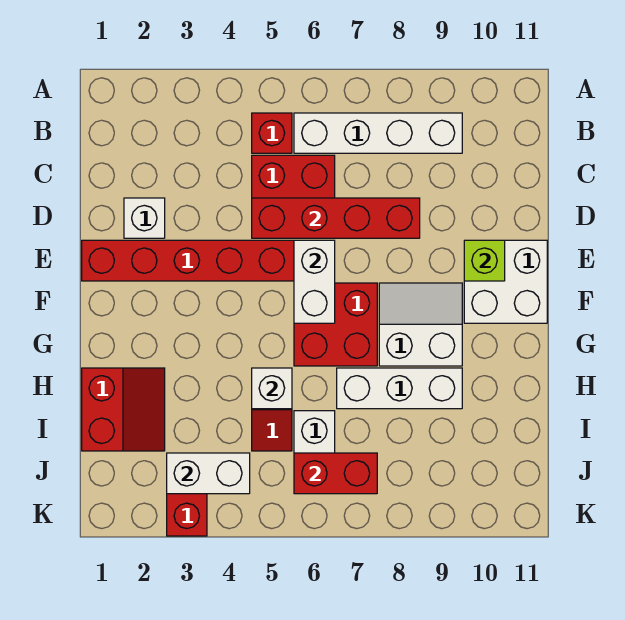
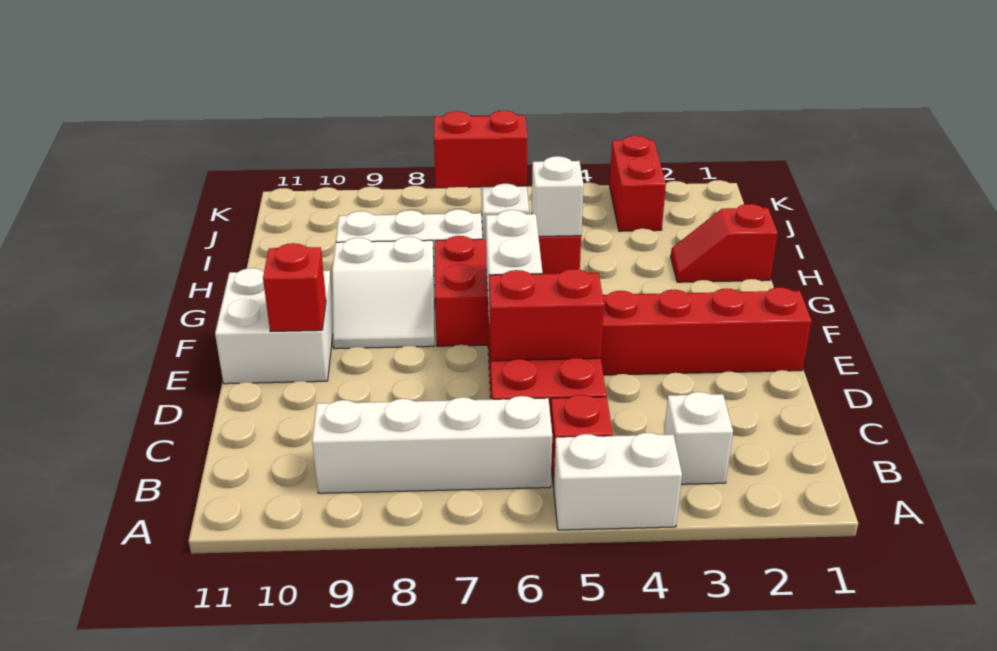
white 1x1 brick [124,198,165,238] -> white 1x1 brick moved to [664,392,733,484]
red 1x4 brick [252,198,420,238] -> red 1x2 brick [489,269,604,361]
lime 1x1 brick [464,240,505,281] -> red 1x1 brick [263,243,326,332]
red 2x2 slope [82,368,165,451] -> red 1x2 slope [671,204,778,282]
white 1x2 brick [167,453,250,494] -> white 1x2 brick moved to [554,433,682,530]

